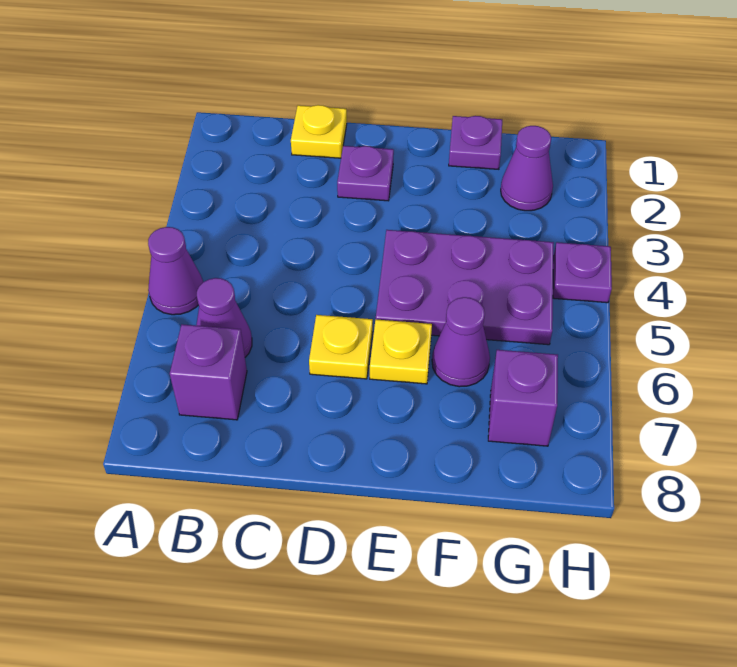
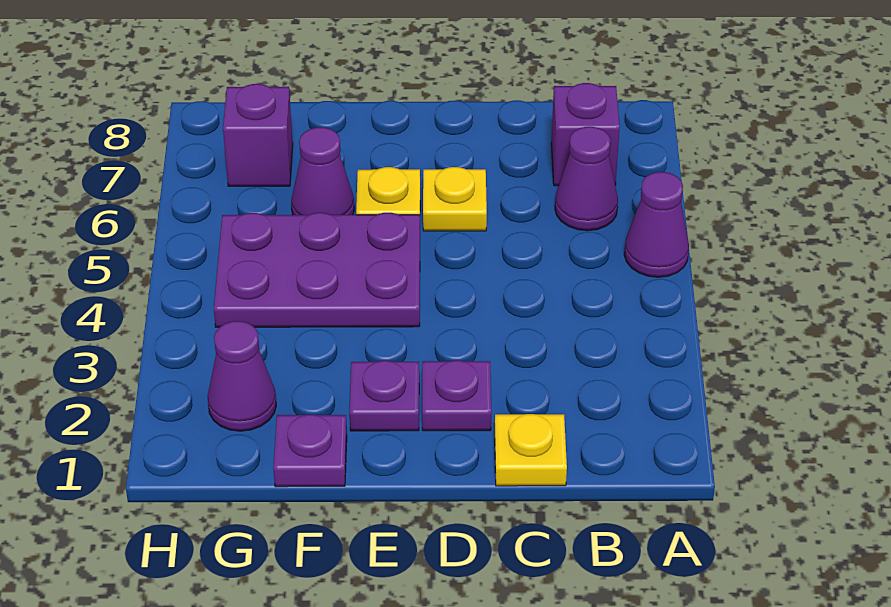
purple 1x1 plate [553,242,612,303] -> purple 1x1 plate moved to [350,361,419,431]

